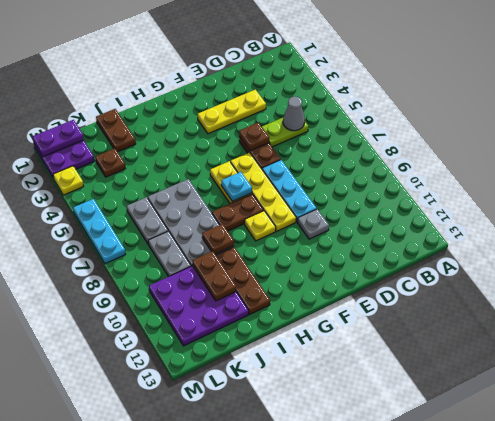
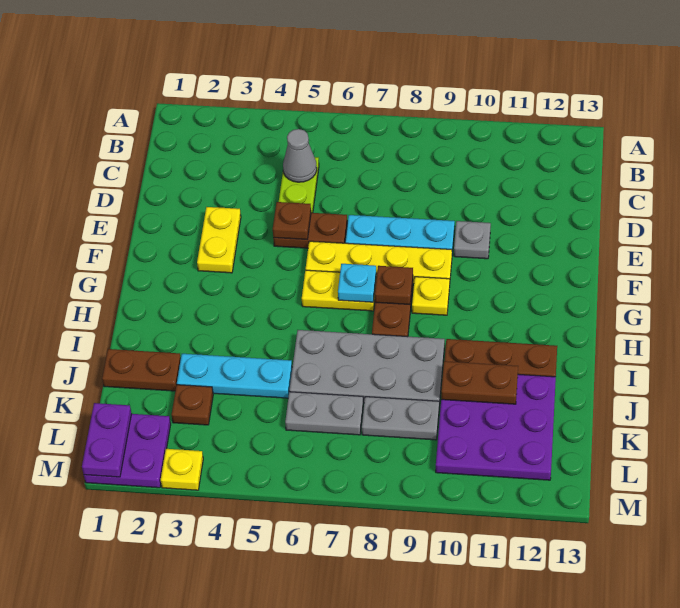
yellow 1x3 plate [198,90,266,134] -> yellow 1x2 plate [197,207,241,273]
brown 1x1 plate [202,224,234,254] -> brown 1x1 plate moved to [375,266,413,304]
cyan 1x3 plate [73,199,126,264] -> cyan 1x3 plate moved to [177,354,292,398]

